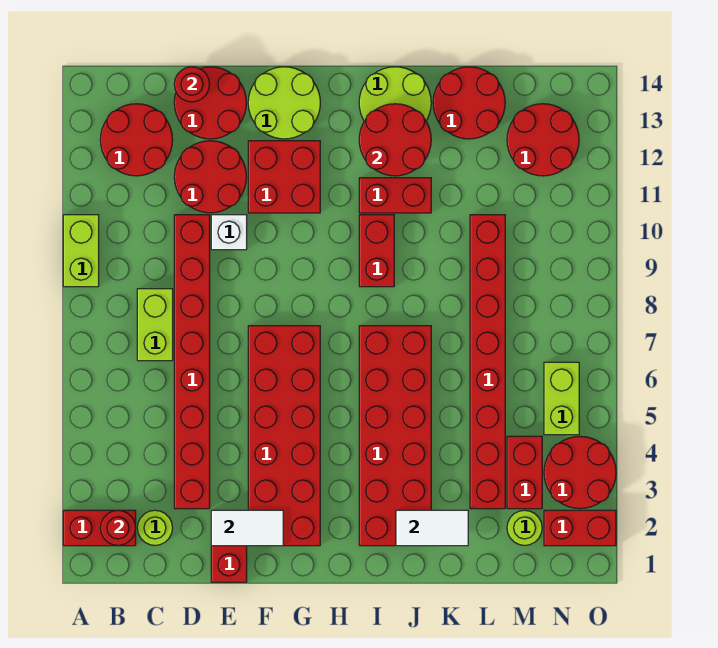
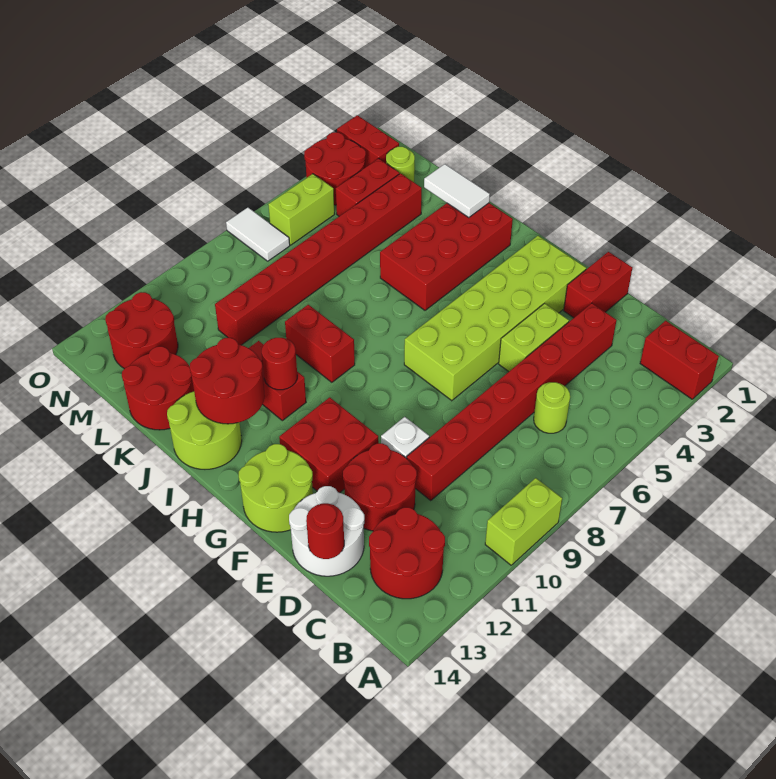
red 1x1 round brick [100,510,136,546] -> red 1x1 round brick moved to [262,338,297,390]
lime 1x1 round brick [137,510,173,545] -> lime 1x1 round brick moved to [534,382,570,433]
lime 1x2 brick [137,289,173,361] -> lime 1x2 brick moved to [499,303,569,372]
red 2x2 round brick [174,67,246,139] -> white 2x2 round brick [289,486,364,576]
white 1x2 tile [211,510,283,546] -> white 1x2 tile moved to [226,208,290,261]
red 2x6 brick [248,326,320,546] -> lime 2x6 brick [404,236,586,401]
red 2x6 brick [359,326,431,546] -> red 2x4 brick [380,203,513,310]
red 1x2 brick [359,215,394,287] -> red 1x2 brick turned to [285,305,355,382]

